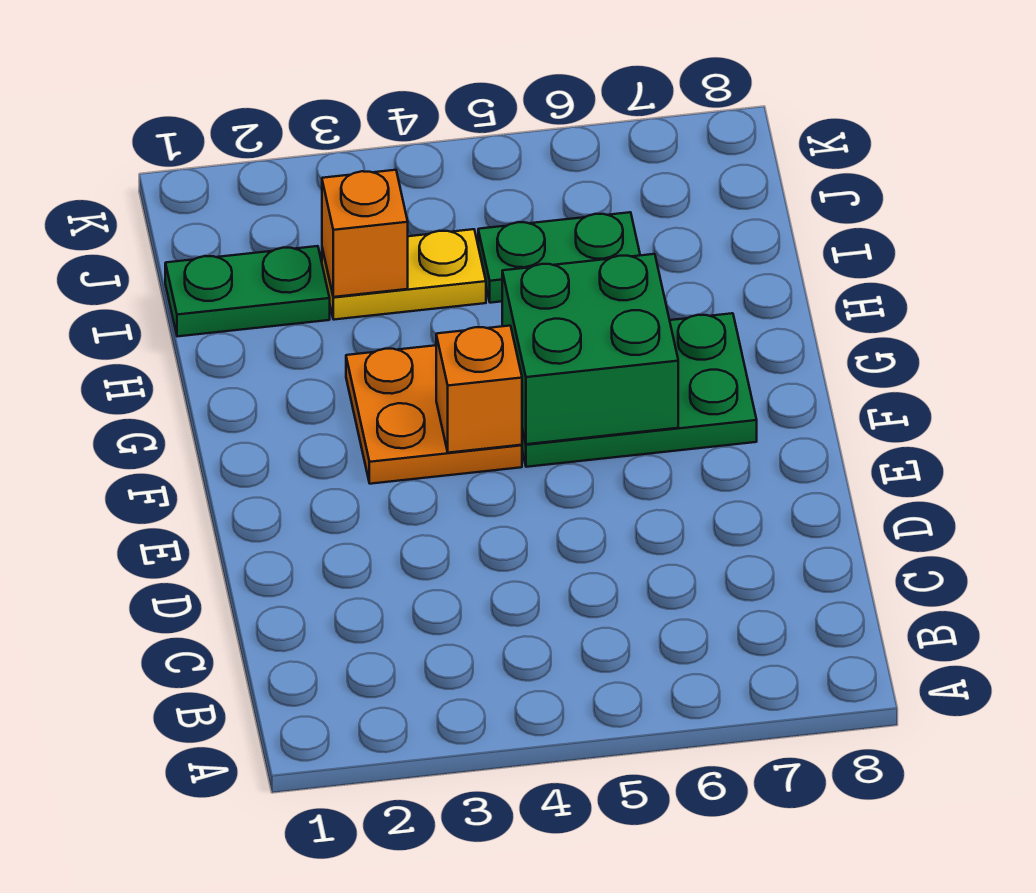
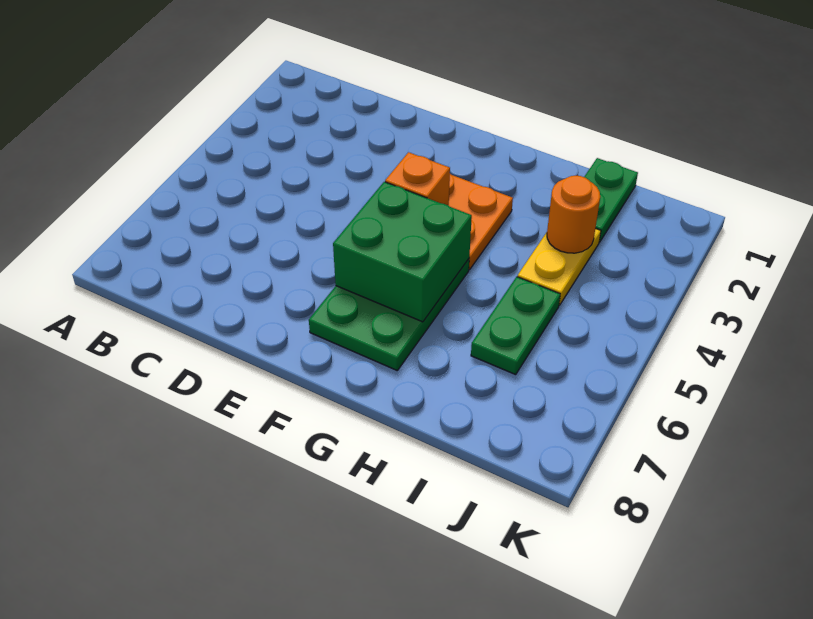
orange 1x1 brick [322,170,408,297] -> orange 1x1 round brick [547,176,600,253]

